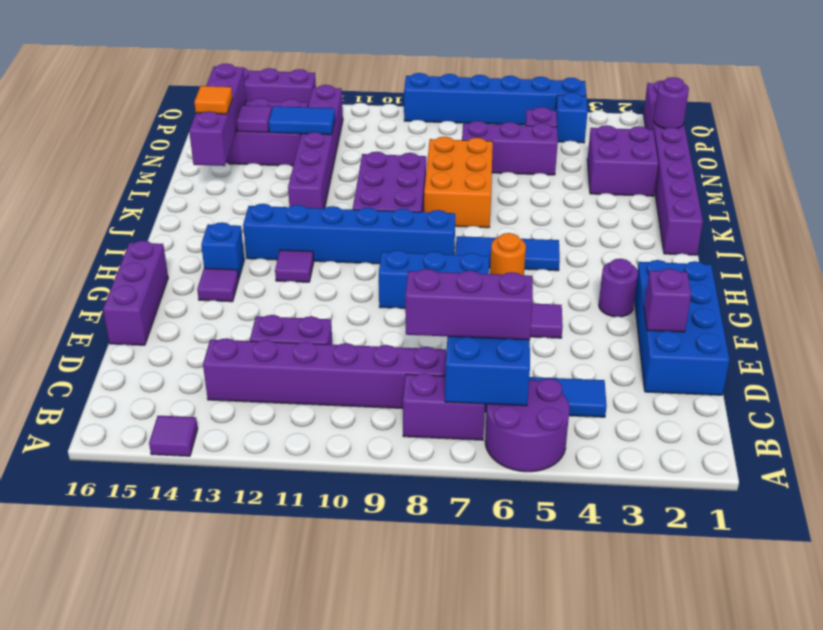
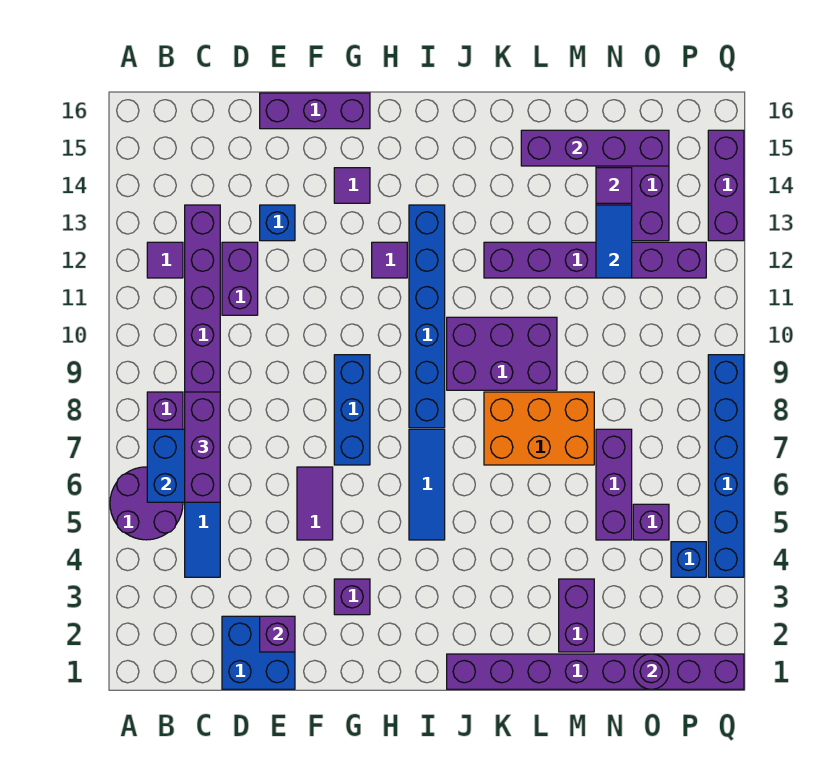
purple 1x1 tile [149,416,198,456] -> purple 1x1 tile moved to [147,242,183,278]
blue 2x4 brick [634,260,730,395] -> blue 2x2 brick [222,616,295,689]
purple 1x1 round brick [599,259,638,317] -> purple 1x1 brick [334,579,370,615]
orange 1x1 round brick [490,233,526,275] -> none
blue 1x1 brick [201,222,244,279] -> blue 1x1 brick moved to [260,205,295,241]
purple 2x2 brick [587,125,658,196] -> purple 1x2 brick [559,579,594,652]
orange 1x1 tile [194,86,232,114] -> none

